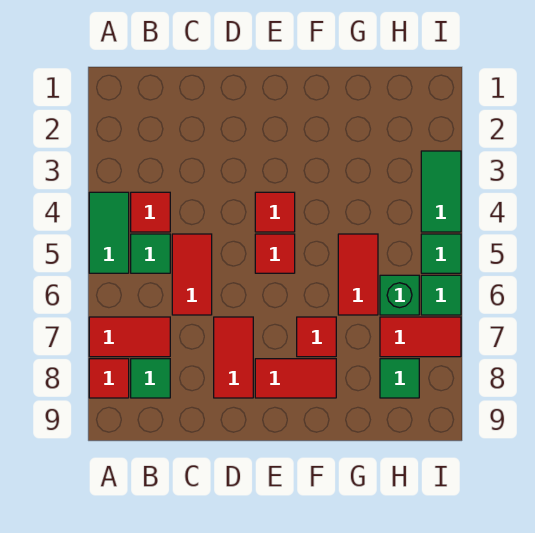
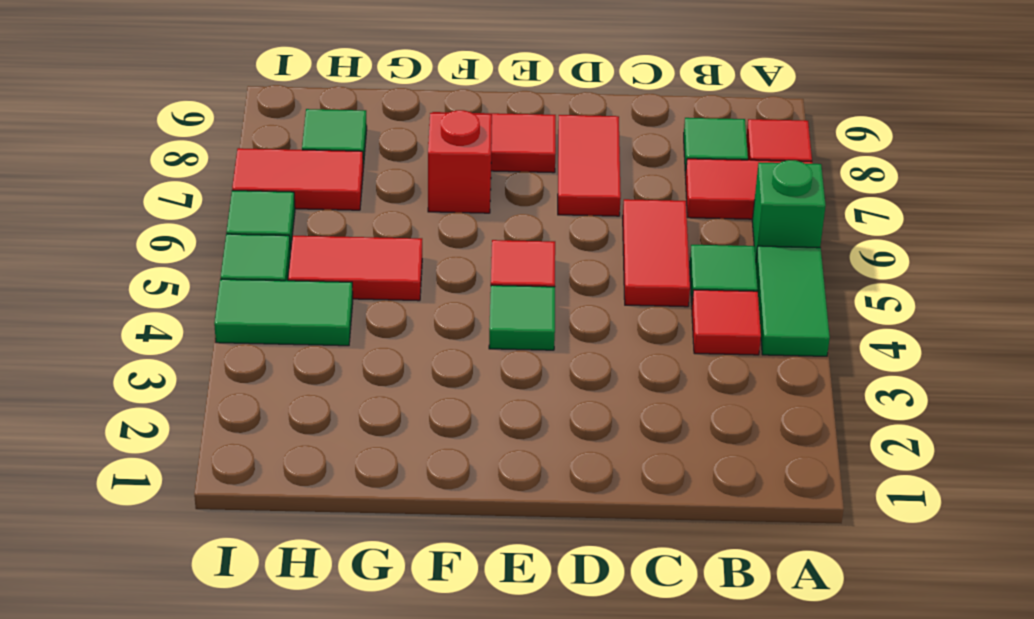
red 1x1 tile [255,192,295,232] -> green 1x1 tile [489,285,555,350]
red 1x1 tile [297,317,336,357] -> red 1x1 brick [428,110,492,213]
red 1x2 tile [338,234,378,315] -> red 1x2 tile turned to [288,236,422,301]
green 1x1 brick [380,275,419,315] -> green 1x1 brick moved to [752,160,826,260]
green 1x2 tile [421,151,461,232] -> green 1x2 tile turned to [214,279,353,346]

